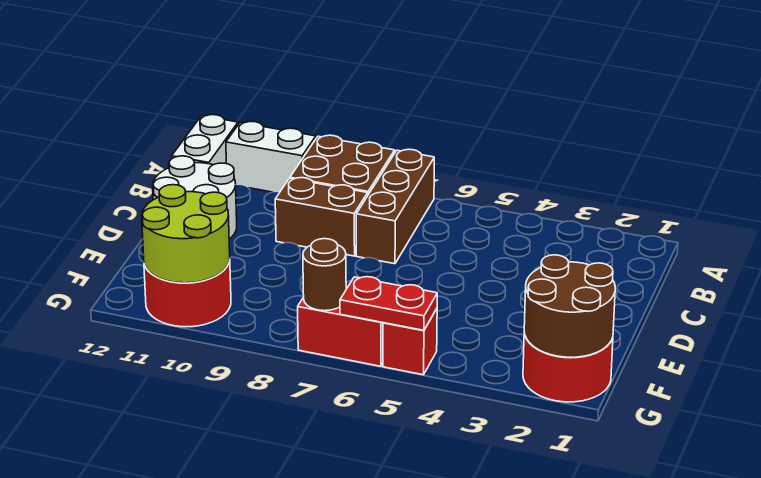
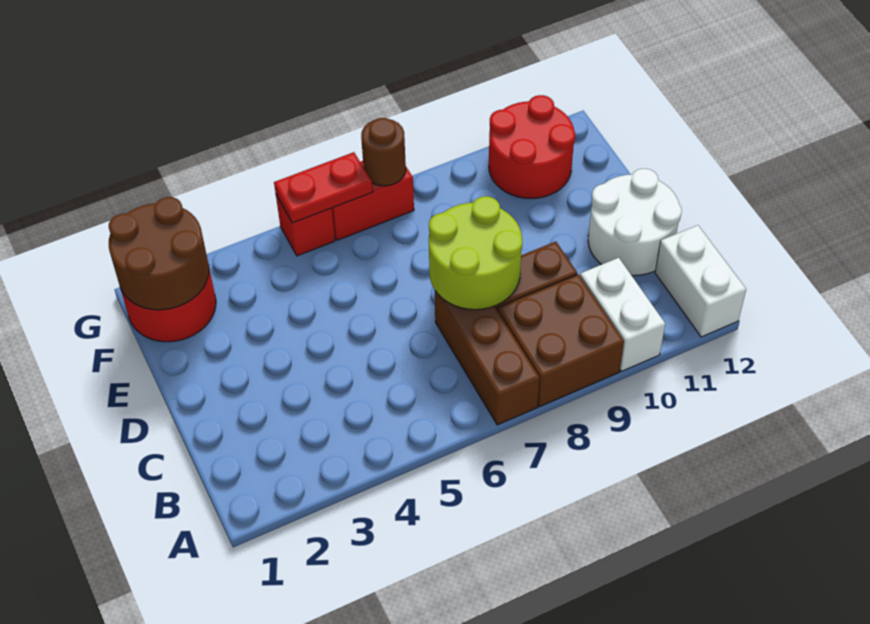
white 1x2 brick [226,122,316,192] -> white 1x2 brick turned to [580,258,665,371]
lime 2x2 round brick [142,185,230,283] -> lime 2x2 round brick moved to [429,196,522,310]

